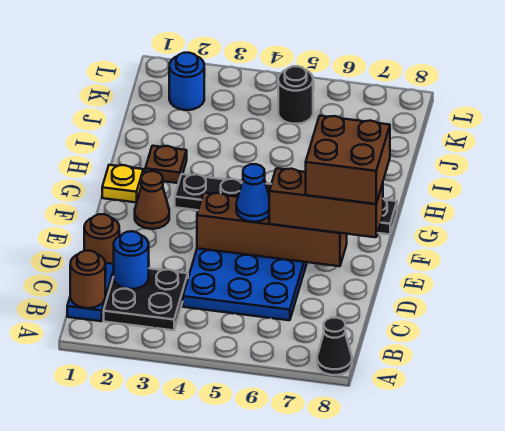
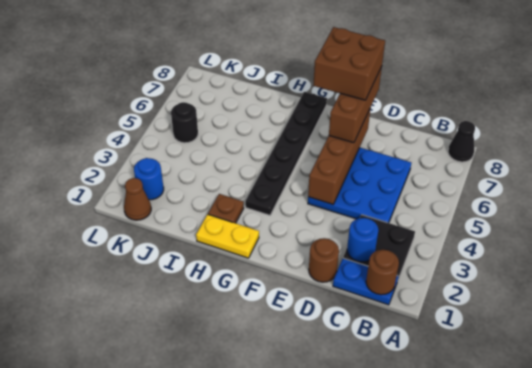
blue 1x1 cone [236,164,269,222] -> none
brown 1x1 cone [135,171,169,229] -> brown 1x1 cone moved to [124,178,151,220]
yellow 1x1 plate [102,165,143,203] -> yellow 1x2 plate [196,214,259,258]

